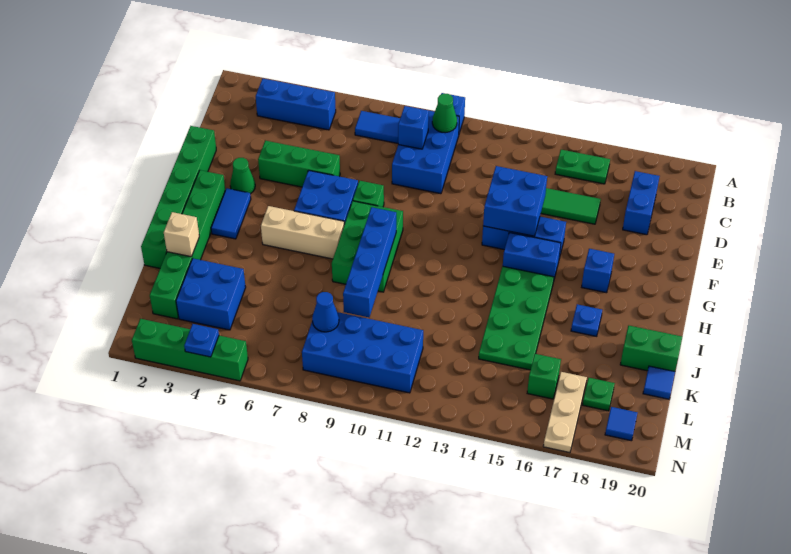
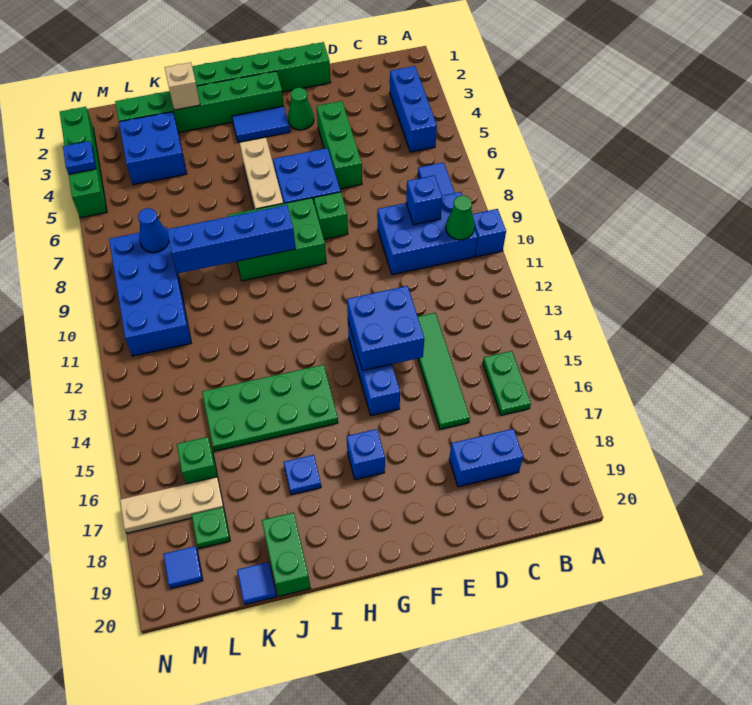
blue 1x2 brick [503,233,561,279] -> none

